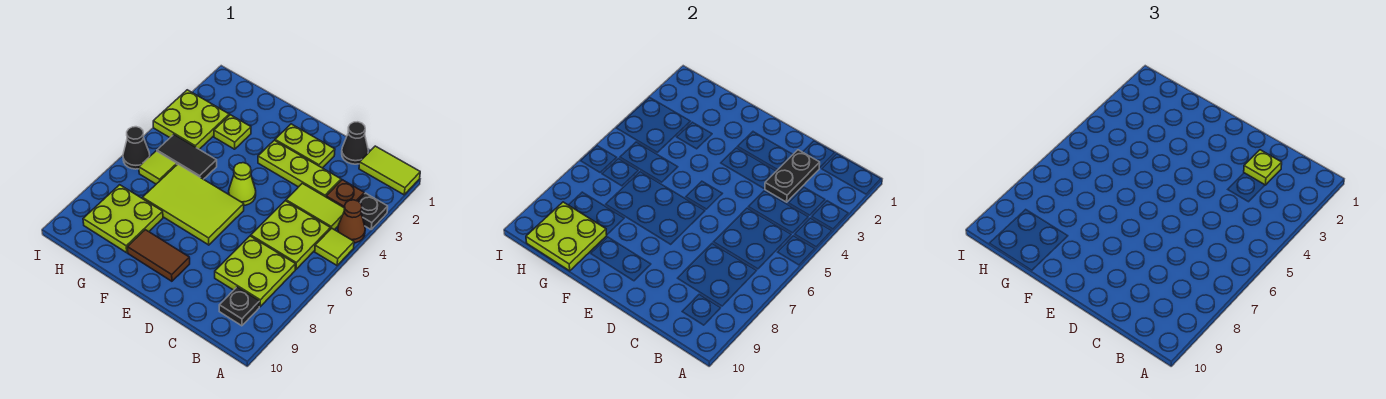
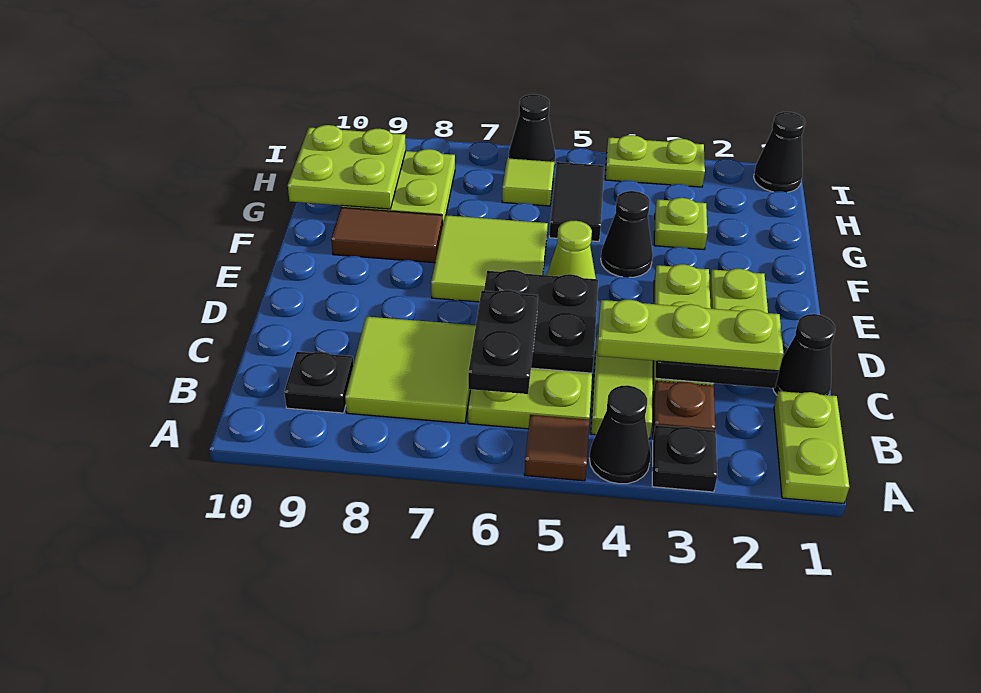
lime 1x2 tile [359,146,420,195] -> lime 1x2 plate [774,391,849,503]
brown 1x1 cone [338,200,365,243] -> black 1x1 cone [589,385,651,484]
lime 1x1 tile [315,228,354,265] -> brown 1x1 tile [524,415,589,481]
none -> black 1x2 plate [468,290,538,394]
lime 2x2 plate [215,236,296,307] -> lime 2x2 tile [345,316,476,423]
lime 1x1 plate [1244,150,1282,185] -> lime 1x3 plate [597,300,784,371]
none -> black 2x2 plate [484,270,598,373]
lime 2x3 tile [143,164,244,245] -> lime 2x2 tile [431,215,548,302]
brown 1x2 tile [127,230,190,281] -> brown 1x2 tile turned to [331,207,443,263]
none -> black 1x1 cone [601,191,653,277]
lime 2x2 plate [153,90,229,149] -> lime 1x2 plate [605,135,705,187]
none -> black 1x1 cone [754,112,805,192]

